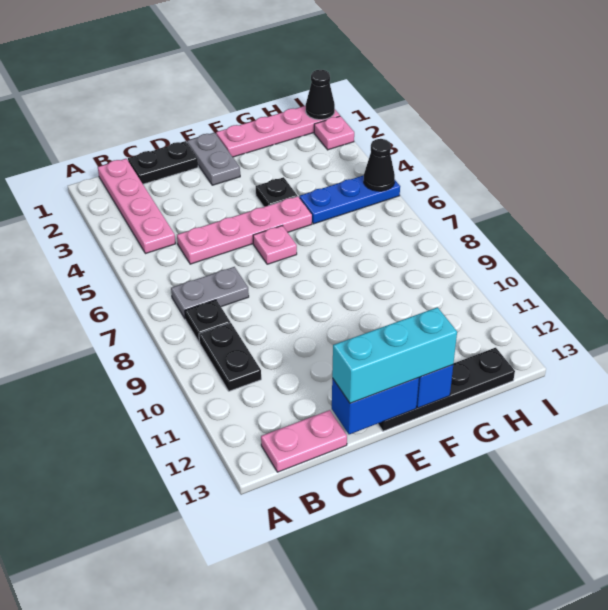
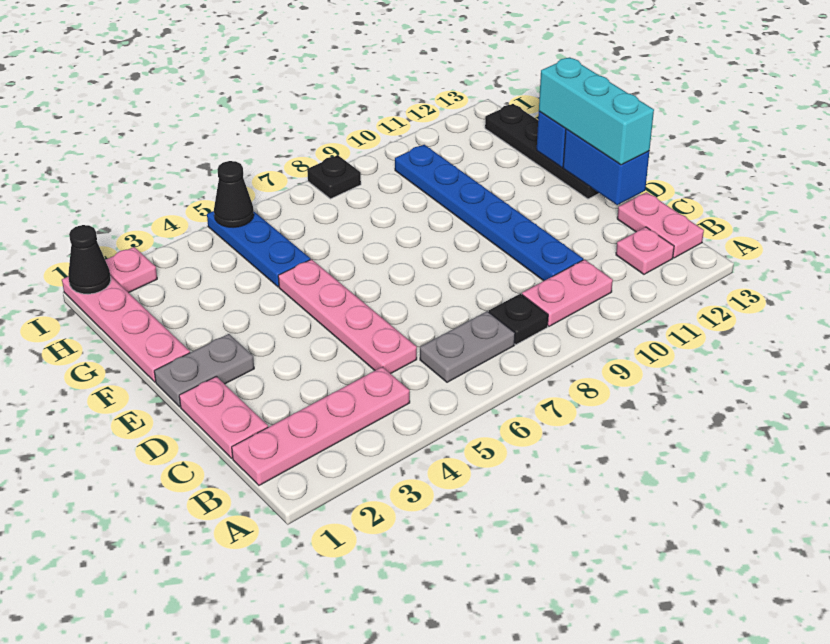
grey 1x2 plate [171,267,249,318] -> grey 1x2 plate turned to [420,311,515,382]
black 1x2 plate [199,323,261,391] -> pink 1x2 plate [522,260,613,326]
black 1x2 plate [128,141,198,184] -> pink 1x2 plate [179,376,268,458]
none -> blue 1x6 plate [395,145,583,281]
pink 1x1 plate [253,226,297,264] -> pink 1x1 plate moved to [616,227,674,274]
black 1x1 plate [256,177,297,207] -> black 1x1 plate moved to [307,155,361,199]

